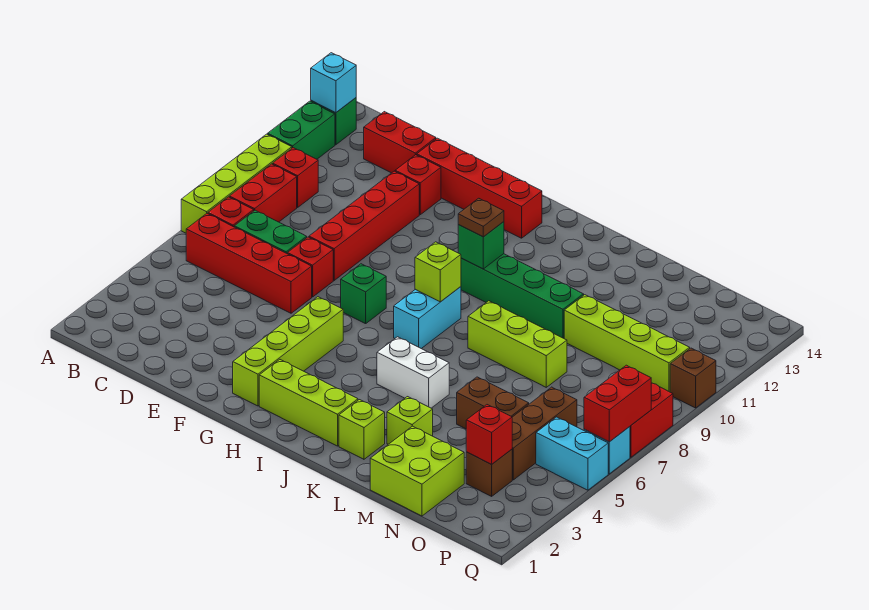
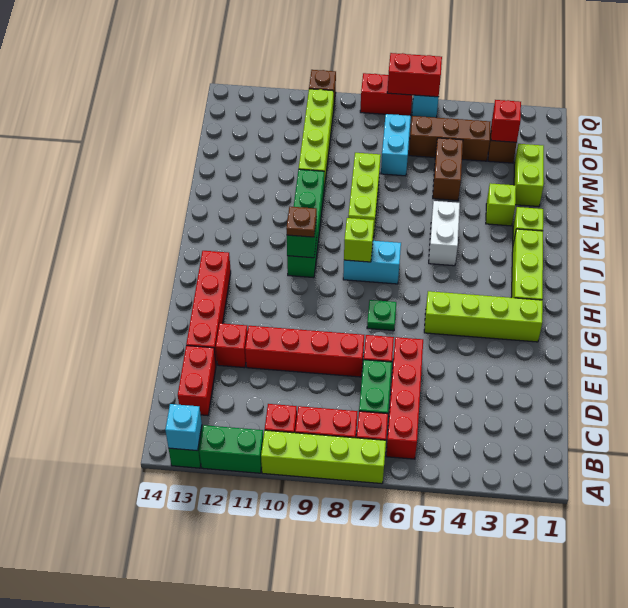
green 1x1 brick [341,264,386,324] -> green 1x1 plate [367,300,396,331]
lime 2x2 brick [370,426,464,516] -> lime 1x2 brick [514,144,544,207]
cyan 1x2 brick [536,417,608,490] -> cyan 1x2 brick moved to [381,114,411,176]

